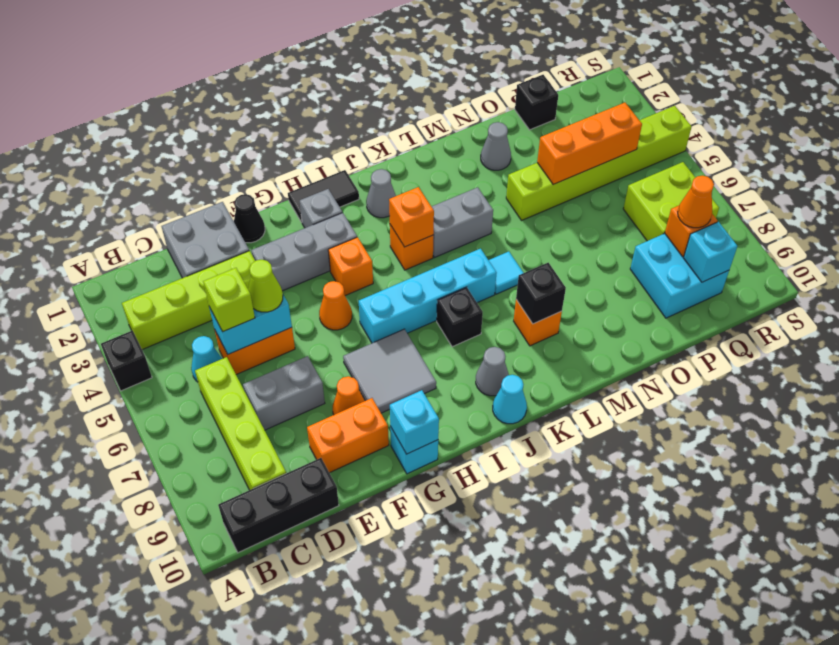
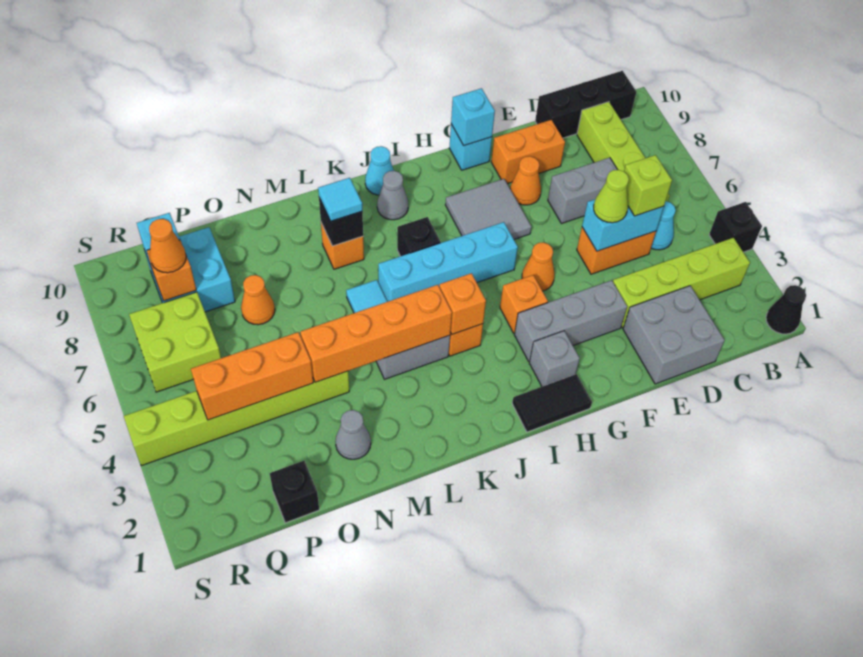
black 1x1 cone [234,194,265,243] -> black 1x1 cone moved to [766,285,806,334]
grey 1x1 cone [366,169,396,218] -> none
none -> orange 1x4 brick [300,285,452,382]
none -> cyan 1x1 tile [318,178,362,221]
none -> orange 1x1 cone [241,275,275,325]

